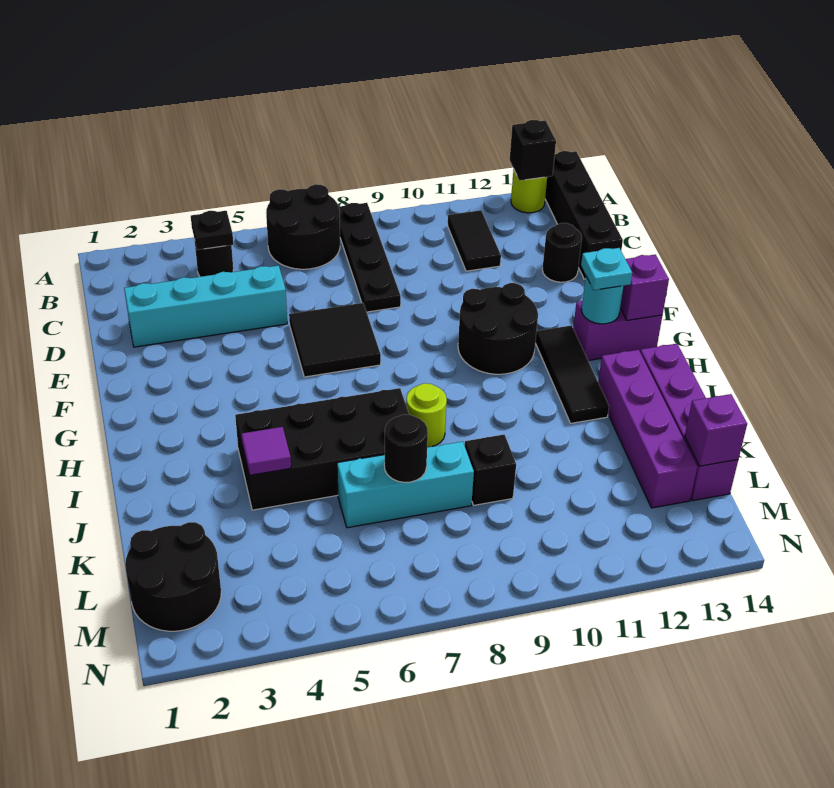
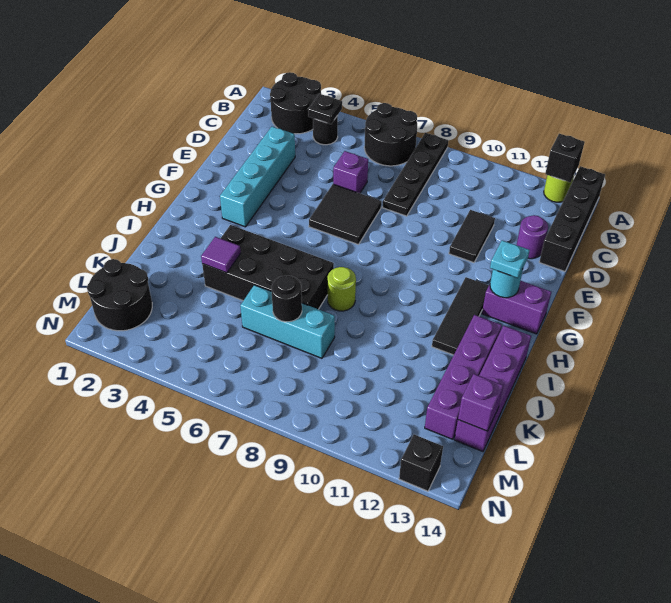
black 1x2 tile [448,210,501,271] -> black 1x2 tile moved to [449,210,495,263]
cyan 1x4 brick [124,265,287,347] -> cyan 1x4 brick turned to [220,127,295,227]
black 1x1 round brick [542,223,582,282] -> purple 1x1 round brick [517,215,548,259]
black 2x2 round brick [458,283,538,374] -> black 2x2 round brick moved to [270,72,321,134]
purple 1x1 brick [620,255,669,321] -> purple 1x1 brick moved to [333,151,368,193]
black 1x1 brick [465,435,516,505] -> black 1x1 brick moved to [399,435,443,491]

